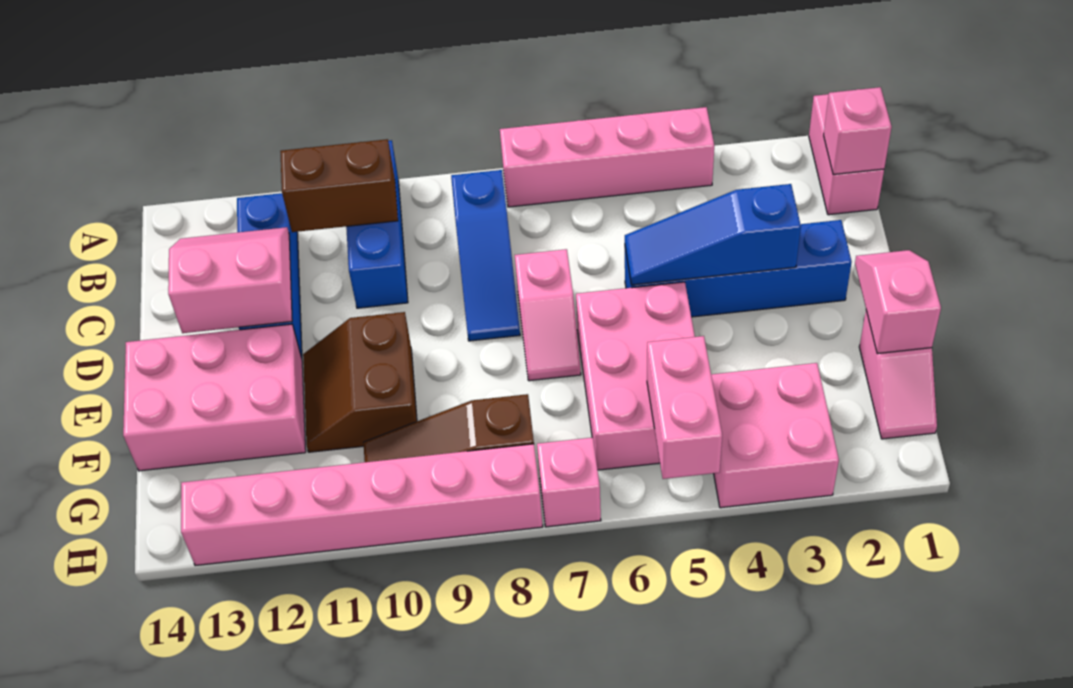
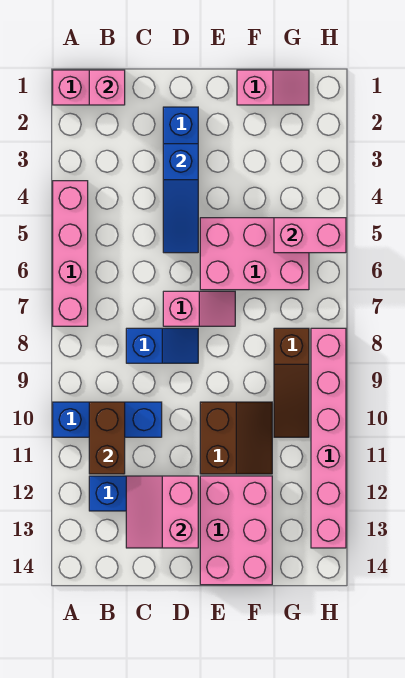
blue 1x3 slope [451,170,520,341] -> blue 1x2 slope [126,328,198,363]
pink 1x2 slope [855,250,941,354] -> none
brown 2x2 slope [303,312,417,452] -> brown 2x2 slope turned to [200,402,272,474]
pink 2x2 brick [711,363,839,508] -> none
pink 1x1 brick [537,438,601,527] -> none

